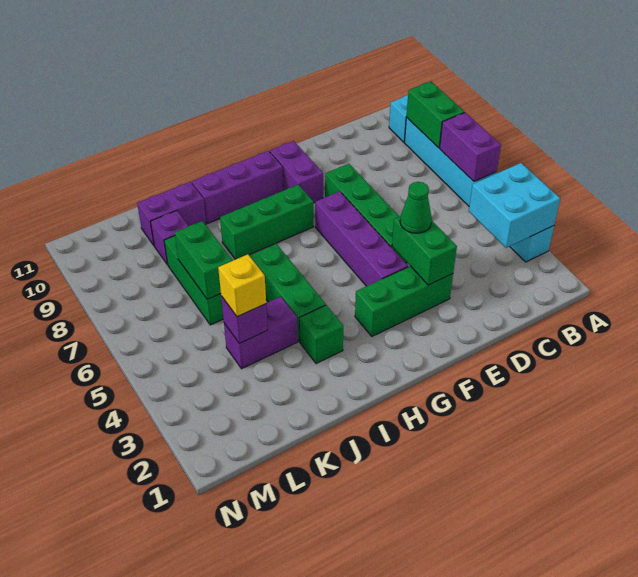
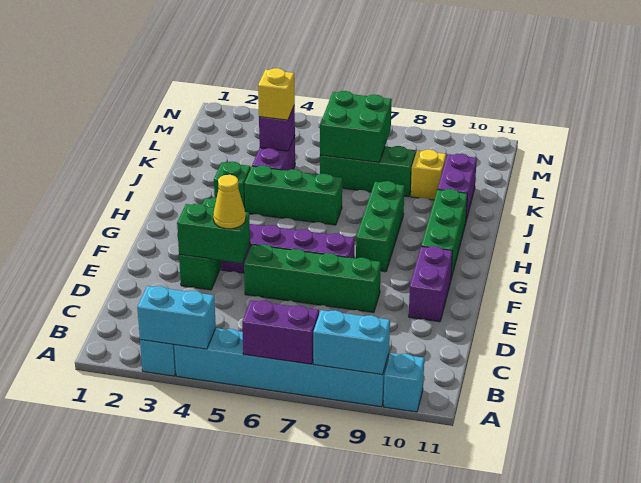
cyan 2x2 brick [469,163,560,248] -> cyan 1x2 brick [137,286,216,349]
green 1x2 brick [406,81,464,148] -> cyan 1x2 brick [313,310,390,375]
green 1x1 cone [400,182,432,233] -> yellow 1x1 cone [213,175,246,229]
purple 1x2 brick [270,141,323,203] -> purple 1x2 brick turned to [409,246,453,322]
purple 1x3 brick [192,151,283,223] -> green 1x3 brick [421,189,467,279]
green 1x2 brick [175,221,233,299] -> green 2x2 brick [320,91,392,162]
purple 1x1 brick [150,211,189,264] -> yellow 1x1 brick [411,150,446,200]

